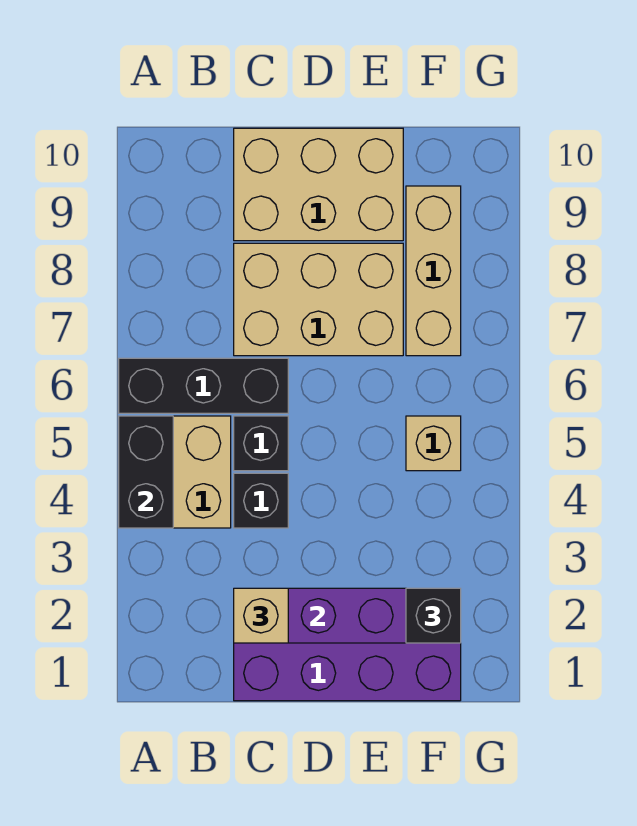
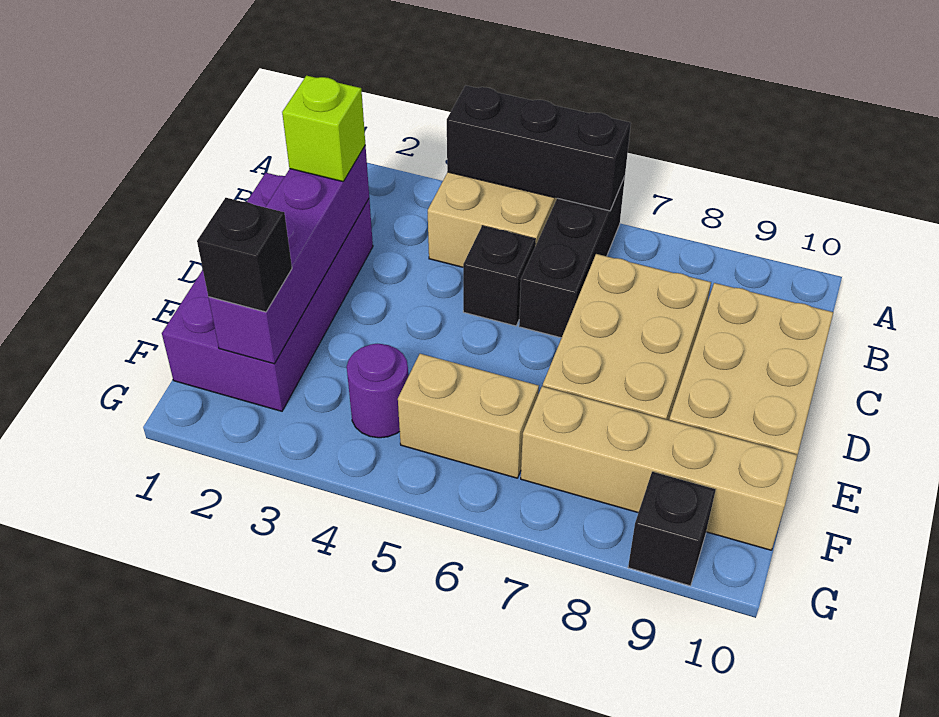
black 1x2 brick [119,416,173,528] -> black 1x3 brick [447,85,631,211]
tan 1x1 brick [234,588,288,643] -> lime 1x1 brick [282,76,365,182]
black 1x1 brick [234,473,288,528] -> black 1x1 brick moved to [628,472,716,586]
none -> purple 1x1 round brick [347,344,408,438]
tan 1x1 brick [406,416,461,471] -> tan 1x2 brick [398,354,539,478]
tan 1x3 brick [406,186,461,356] -> tan 1x4 brick [521,386,797,550]

